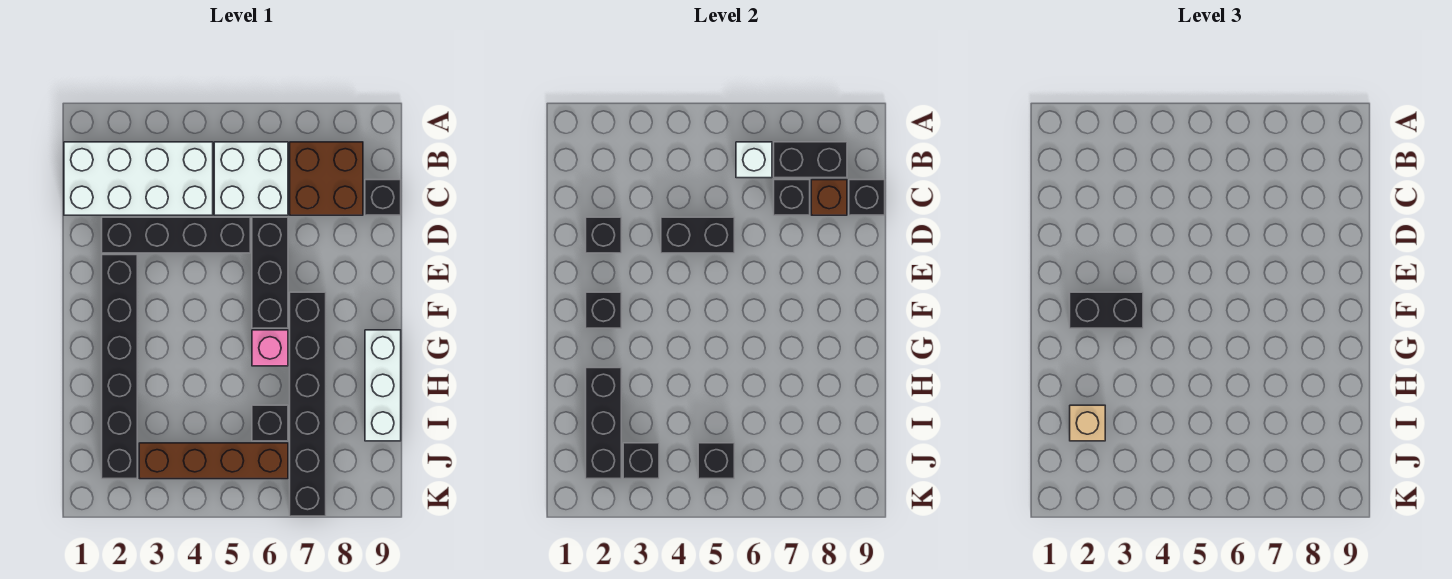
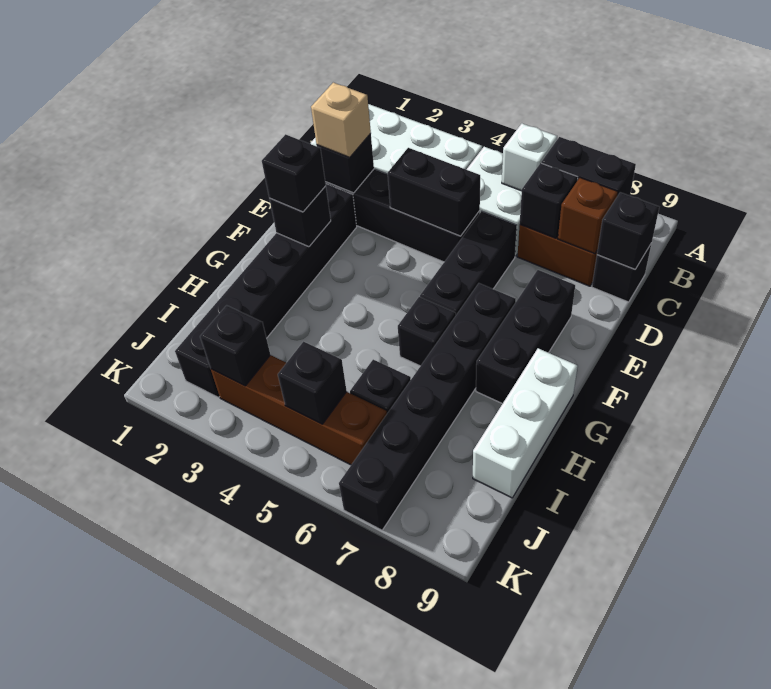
black 1x2 brick [1070,292,1143,328] -> black 1x1 brick [262,134,326,212]
pink 1x1 brick [252,330,288,366] -> black 1x1 brick [398,297,456,366]
black 1x3 brick [586,368,621,479] -> black 1x3 brick moved to [476,270,575,404]
tan 1x1 brick [1070,405,1105,441] -> tan 1x1 brick moved to [311,83,371,157]

